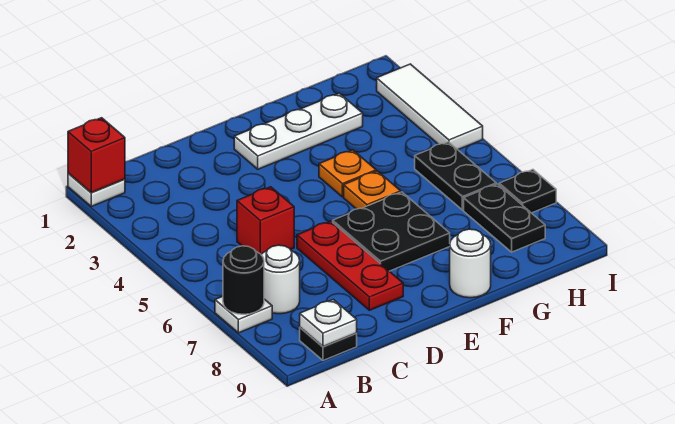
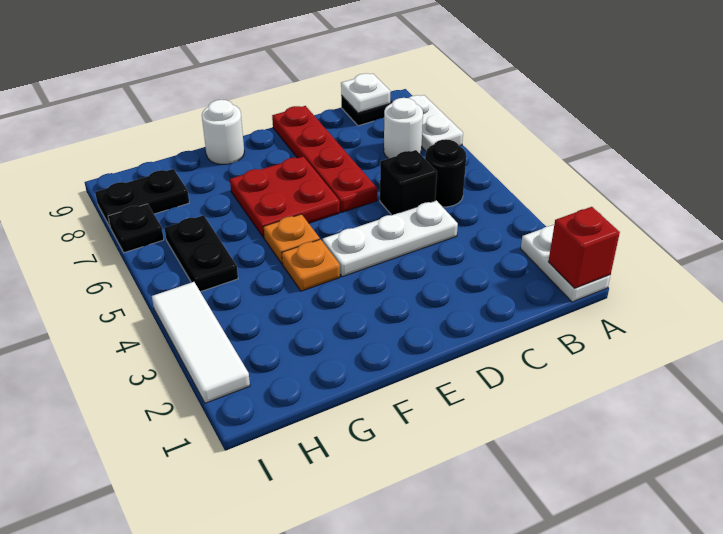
white 1x1 plate [68,173,125,206] -> white 1x2 plate [521,225,610,302]
white 1x1 plate [215,297,272,333] -> white 1x2 plate [409,95,463,151]
black 1x1 round brick [223,246,264,314] -> black 1x1 round brick moved to [425,139,466,207]
red 1x1 brick [237,187,294,254] -> black 1x1 brick [380,150,437,215]
red 1x3 plate [297,221,403,310] -> red 1x4 plate [272,106,377,212]
white 1x3 plate [234,93,363,169] -> white 1x3 plate moved to [323,200,458,277]
black 2x2 plate [333,192,450,271] -> red 2x2 plate [230,157,340,238]
black 1x2 plate [464,184,545,252] -> black 1x2 plate turned to [95,169,189,226]

